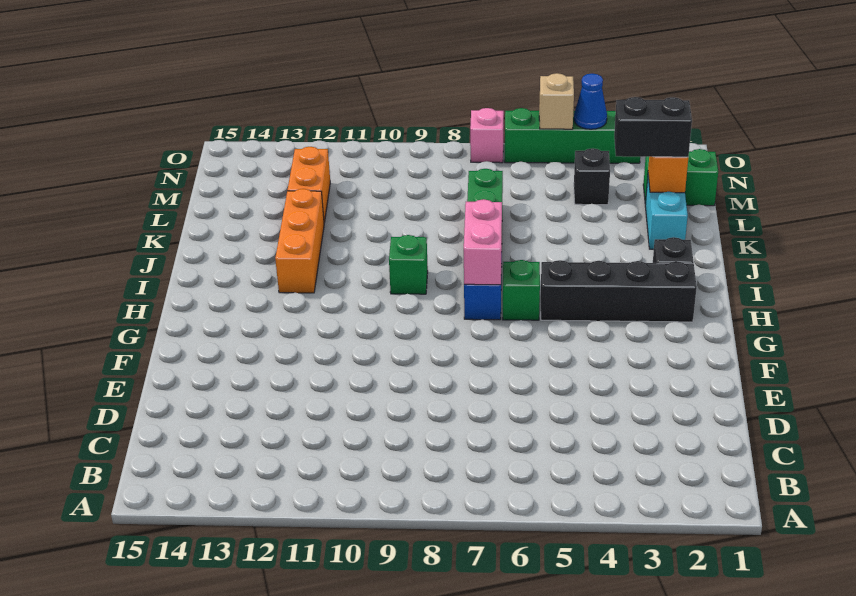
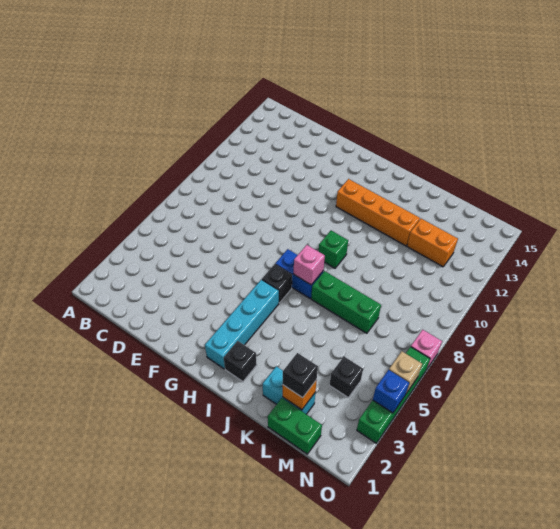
black 1x4 brick [541,260,697,322] -> cyan 1x4 brick [205,280,279,369]
green 1x1 brick [503,260,540,320] -> black 1x1 brick [262,264,292,303]
pink 1x2 brick [464,199,502,285] -> pink 1x1 brick [294,245,325,285]
orange 1x3 brick [275,189,324,293] -> orange 1x4 brick [336,179,420,246]
black 1x2 brick [614,97,692,157] -> black 1x1 brick [283,353,318,398]
green 1x2 brick [643,149,718,206] -> green 1x2 brick turned to [268,398,322,454]
blue 1x1 cone [574,74,607,129] -> blue 1x1 brick [373,370,409,413]

